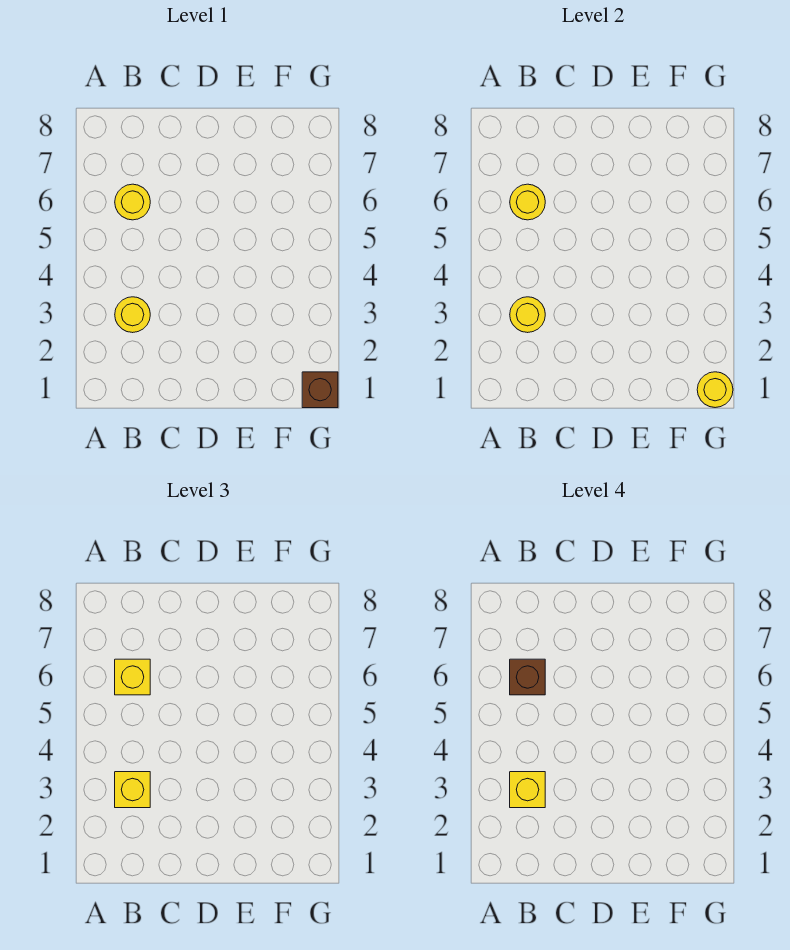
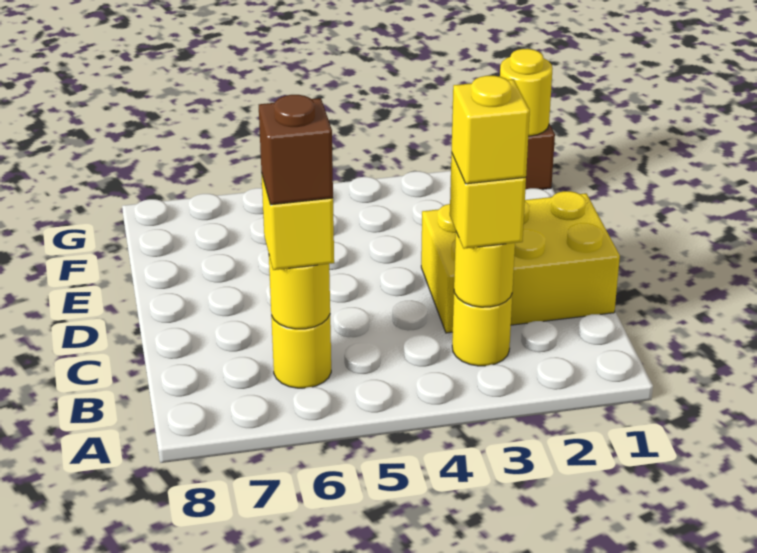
none -> yellow 2x3 brick [421,191,620,333]

